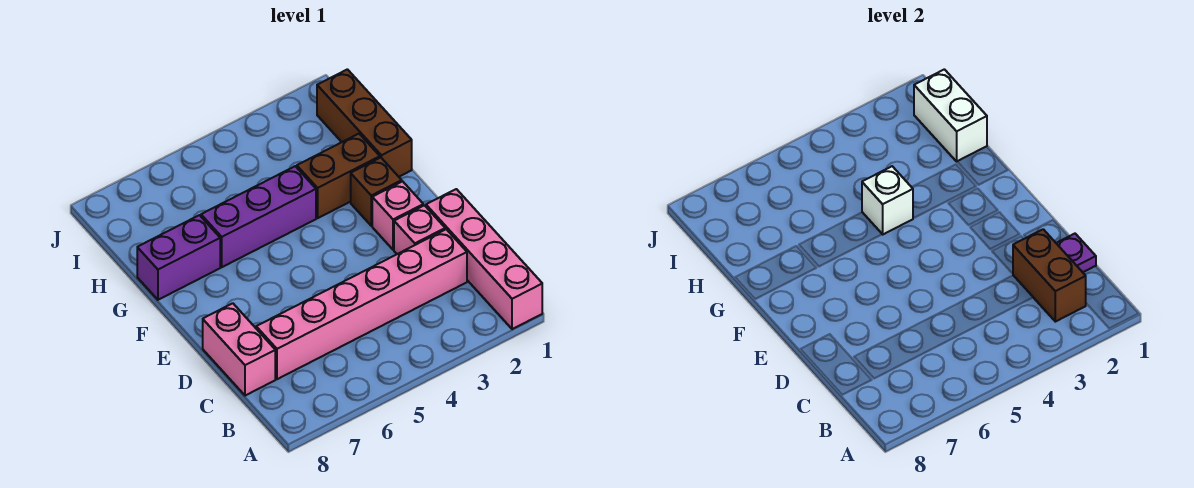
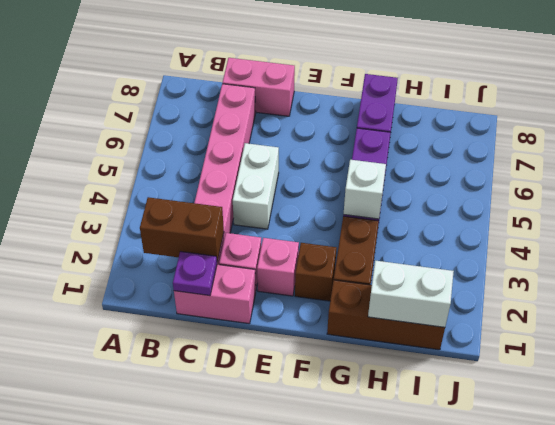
pink 1x4 brick [426,189,542,329] -> pink 1x2 brick [174,264,256,324]
none -> white 1x2 brick [233,143,279,229]

